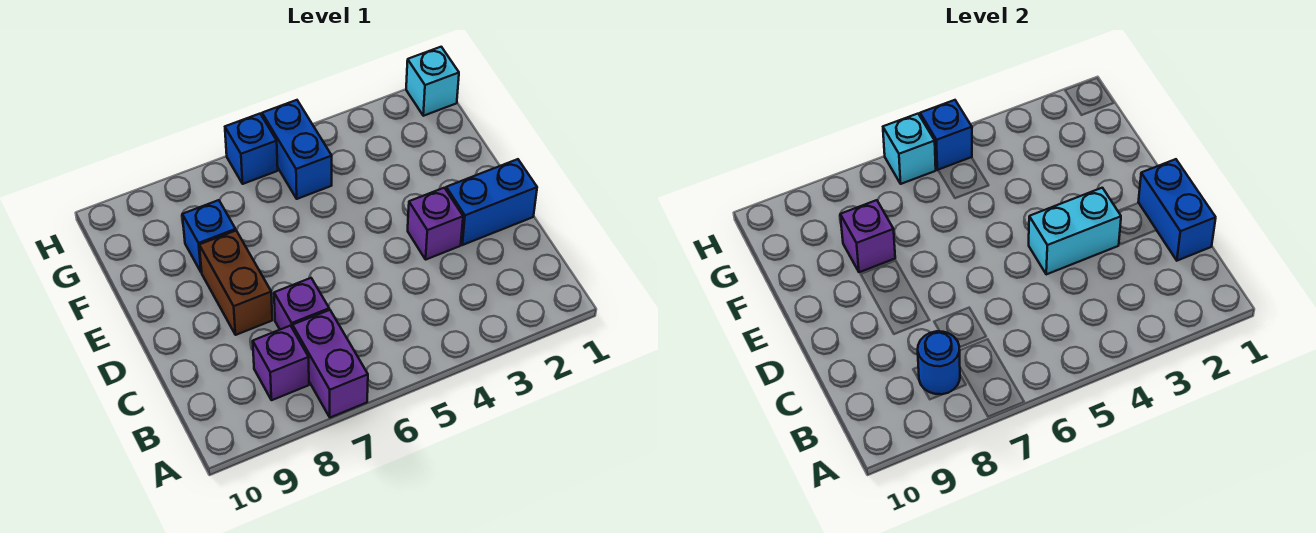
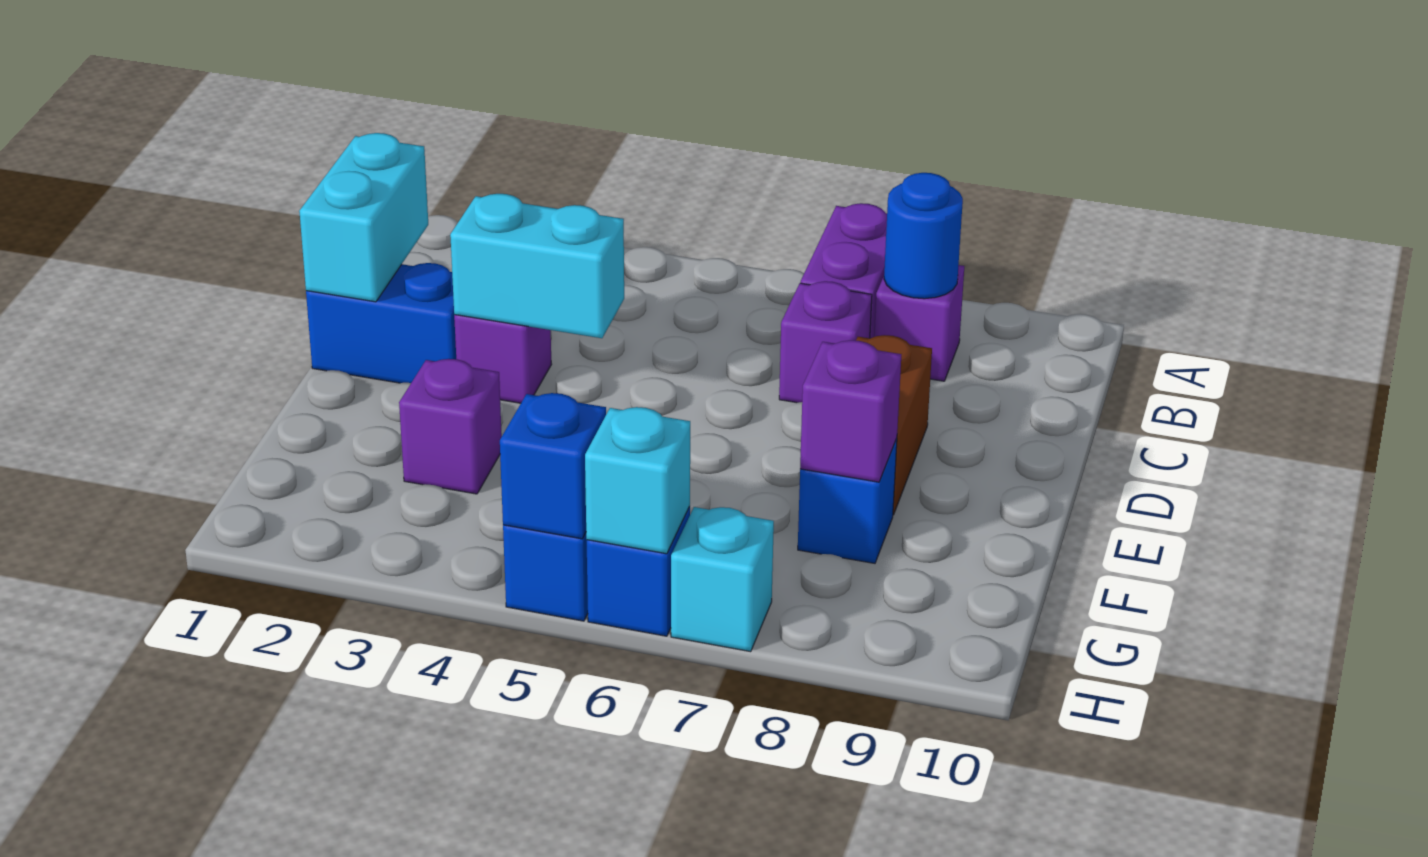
blue 1x2 brick [1138,159,1216,261] -> cyan 1x2 brick [299,133,428,302]
none -> purple 1x1 brick [399,359,502,494]
cyan 1x1 brick [406,47,459,116] -> cyan 1x1 brick moved to [671,507,774,652]

